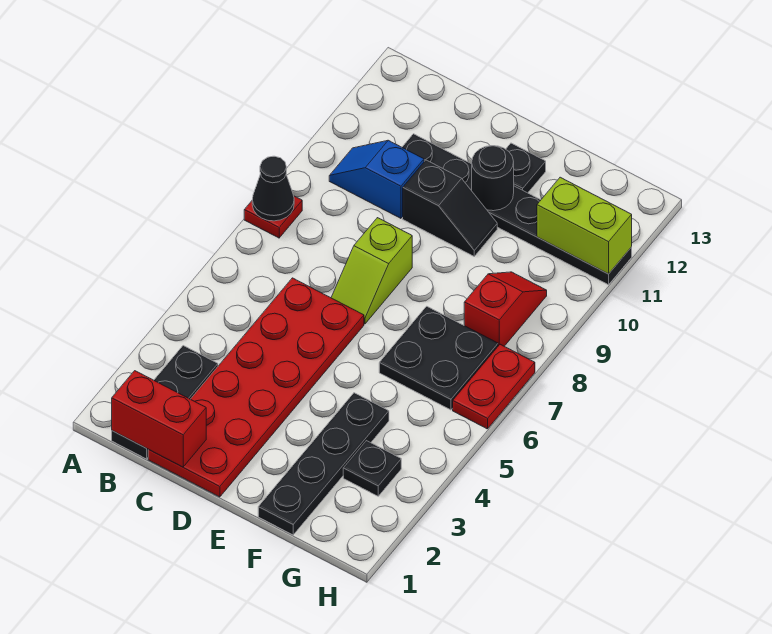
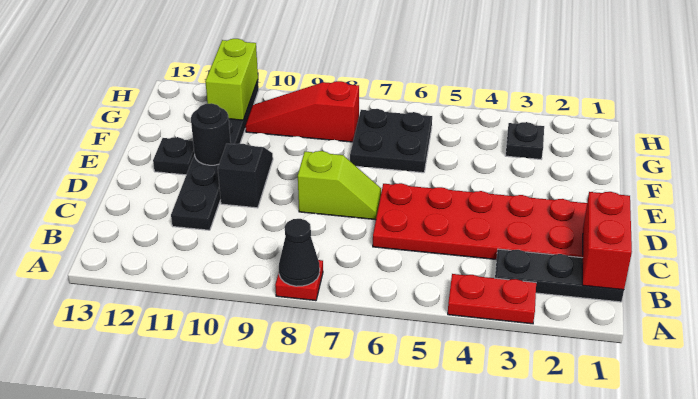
blue 1x2 slope [329,140,424,218] -> none
black 1x4 plate [258,393,389,535] -> none
red 1x2 slope [464,272,547,346] -> red 1x3 slope [246,81,359,142]
red 1x2 plate [453,344,535,429] -> red 1x2 plate moved to [448,274,536,324]

